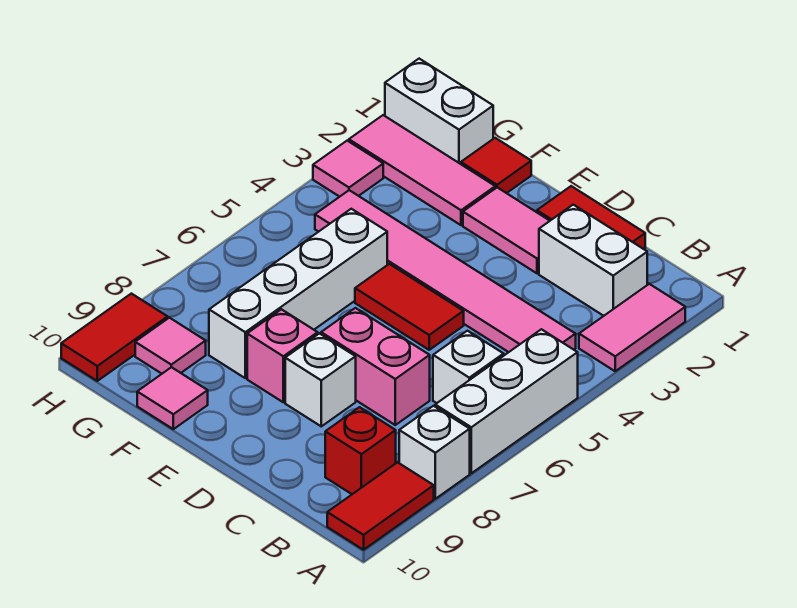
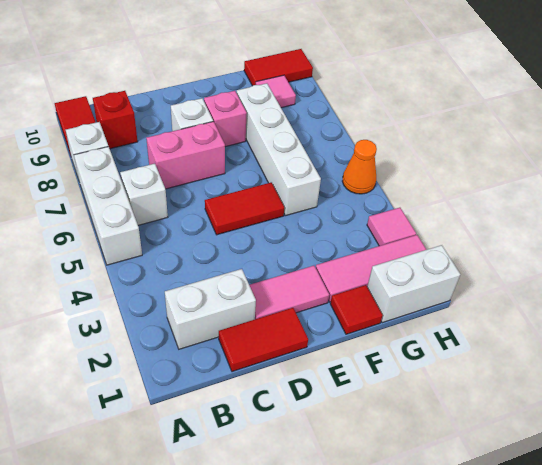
pink 1x2 tile [579,284,685,371] -> none
pink 1x6 tile [315,190,576,352] -> none
pink 1x1 tile [137,367,208,429] -> none
none -> orange 1x1 cone [342,140,377,194]
red 1x2 tile [61,294,168,381] -> red 1x2 tile turned to [244,49,313,86]

